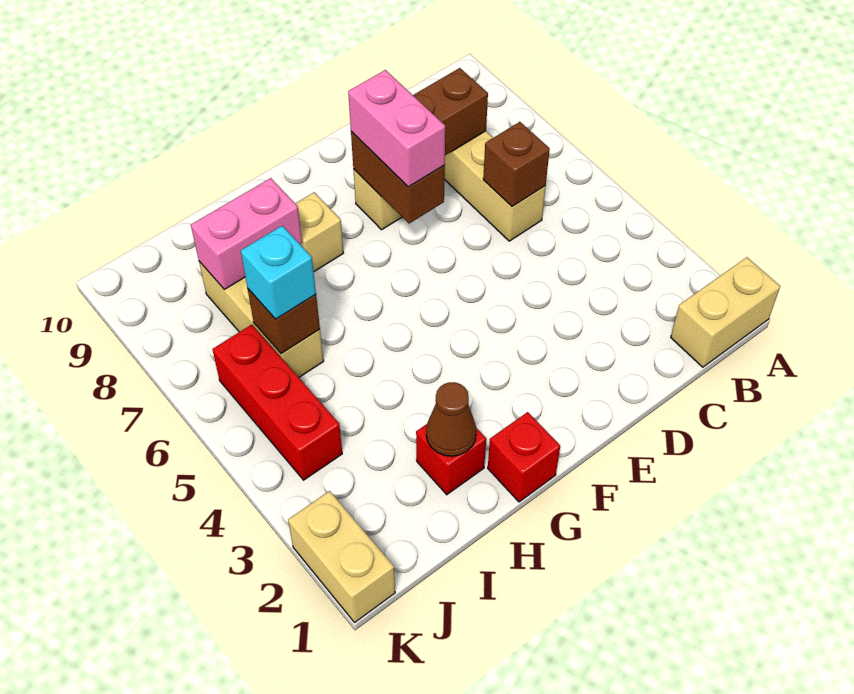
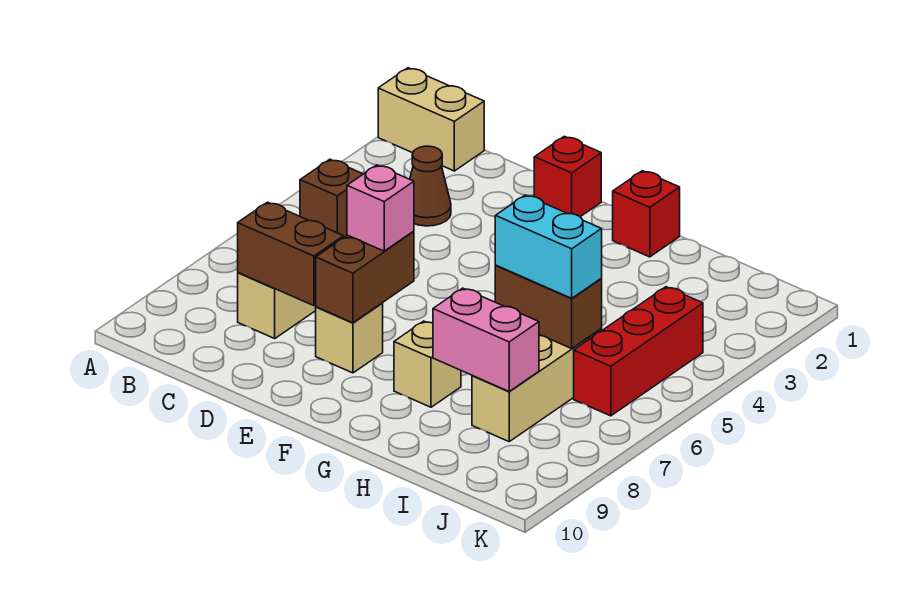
pink 1x2 brick [348,70,445,187] -> pink 1x1 brick [347,165,414,251]
red 1x1 brick [416,424,486,495] -> red 1x1 brick moved to [534,136,601,217]
brown 1x1 cone [426,382,476,456] -> brown 1x1 cone moved to [410,146,451,226]
brown 1x1 brick [248,289,320,354] -> brown 1x2 brick [495,265,602,348]
cyan 1x1 brick [241,226,316,319] -> cyan 1x2 brick [495,195,602,298]
tan 1x2 brick [288,491,395,623] -> none

